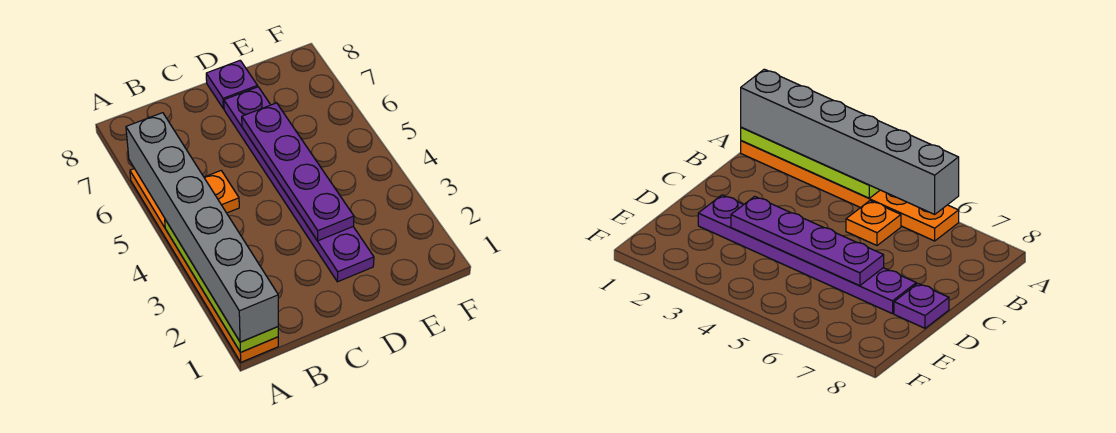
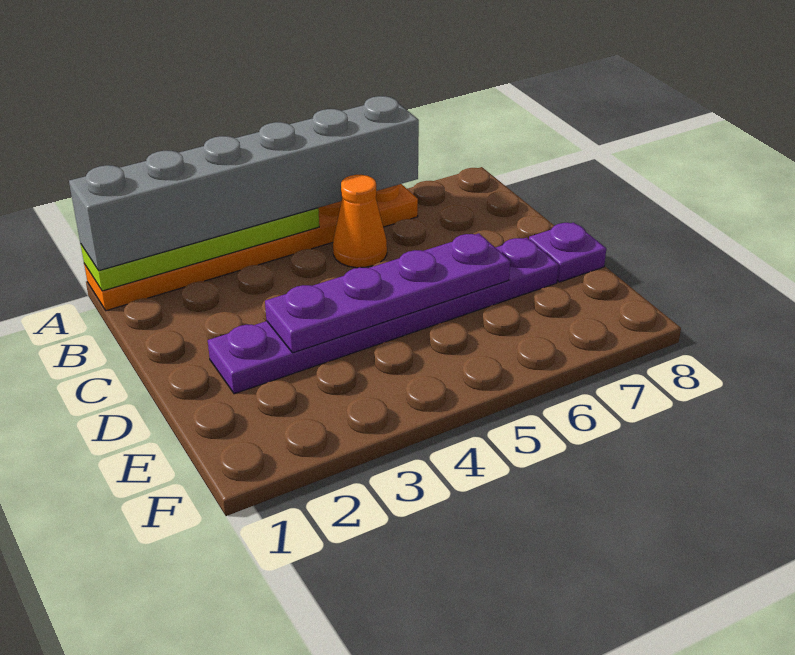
orange 1x1 plate [204,171,239,213] -> orange 1x1 cone [333,175,387,268]

